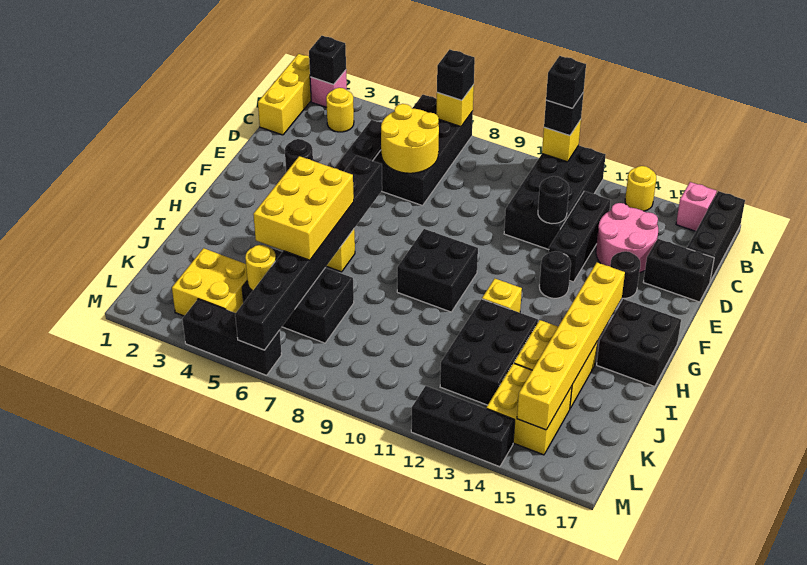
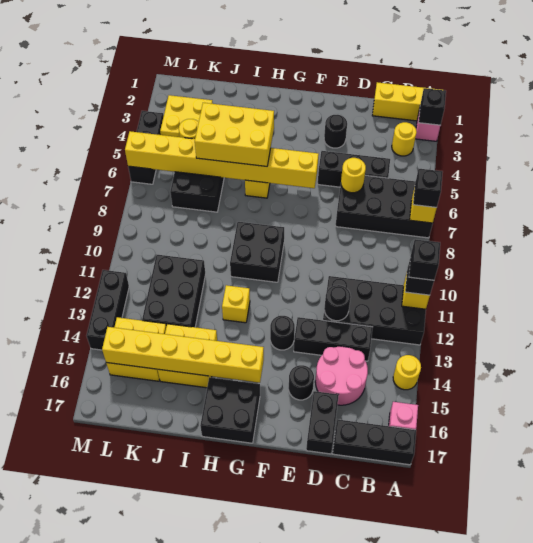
yellow 2x2 round brick [381,104,439,173] -> yellow 1x1 round brick [341,158,366,193]
black 1x8 brick [235,155,382,350] -> yellow 1x8 brick [125,131,319,188]
black 2x3 brick [440,299,538,405] -> black 2x3 brick turned to [142,255,205,327]

